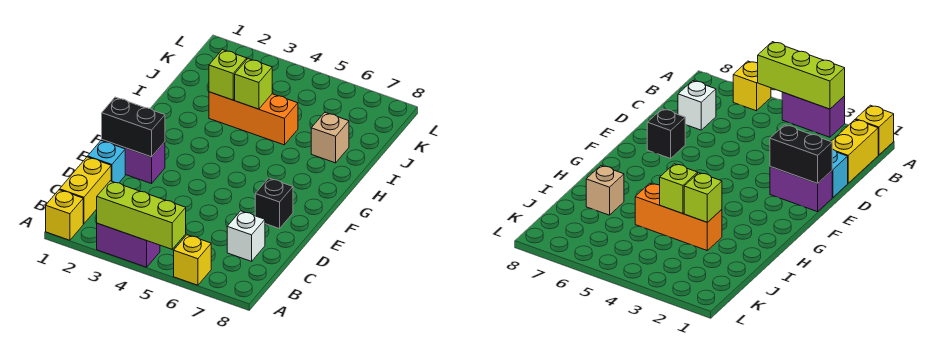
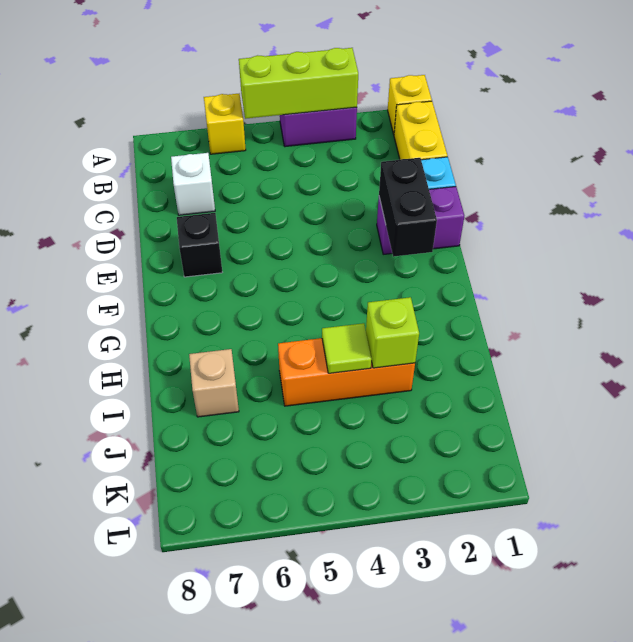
black 1x2 brick [102,97,165,157] -> black 1x2 brick turned to [379,158,437,257]
lime 1x1 brick [235,59,272,109] -> lime 1x1 tile [322,323,371,373]

